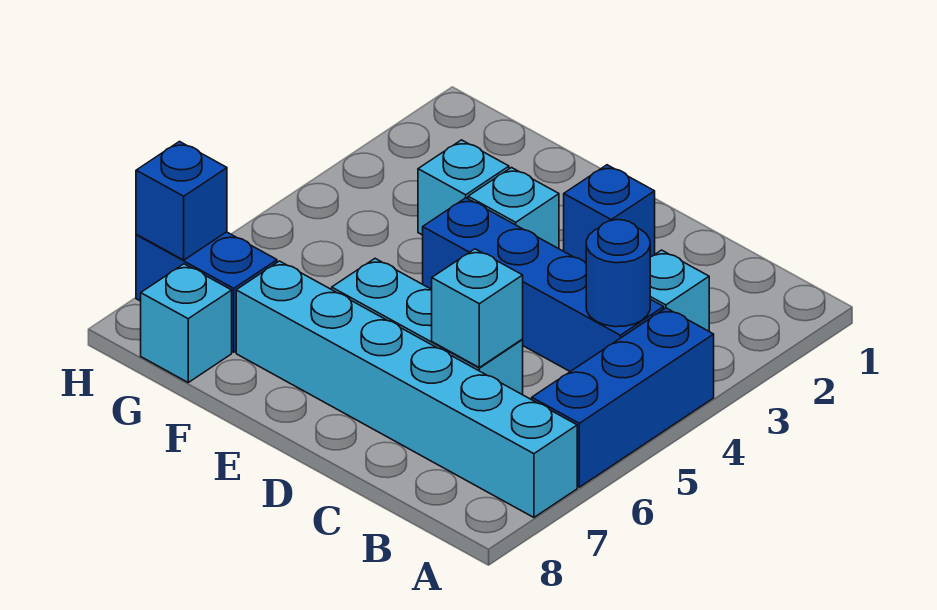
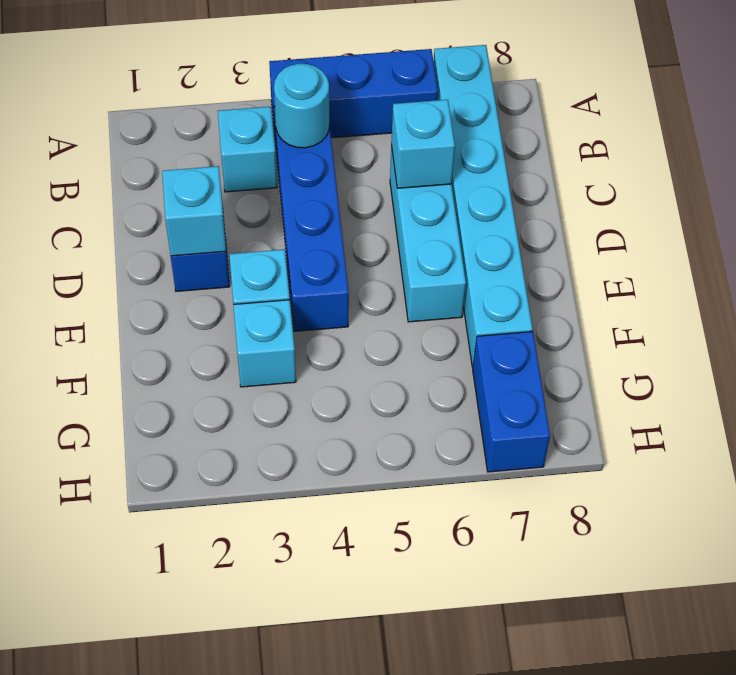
blue 1x1 round brick [586,220,650,327] -> cyan 1x1 round brick [274,64,329,148]
cyan 1x1 brick [141,264,232,382] -> cyan 1x1 brick moved to [162,166,226,256]
blue 1x1 brick [136,142,227,260] -> none

